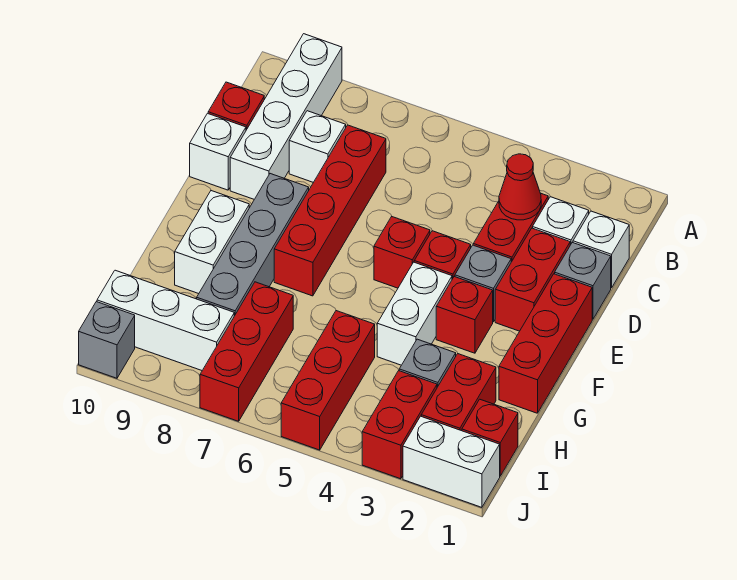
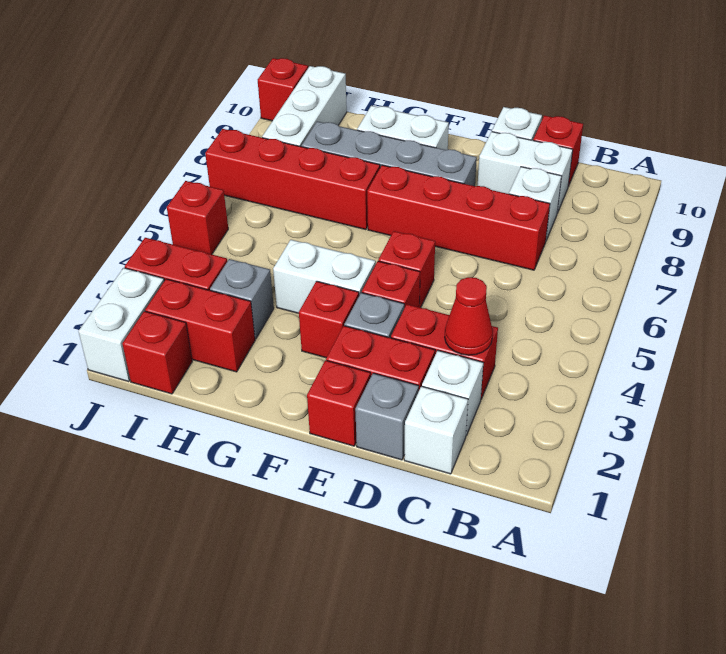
white 1x4 brick [230,34,342,199] -> white 1x2 brick [478,132,573,213]
red 1x3 brick [499,274,592,413] -> red 1x1 brick [307,360,371,446]
red 1x3 brick [281,311,375,450] -> red 1x1 brick [167,181,228,254]
red 1x3 brick [200,282,293,421] -> red 1x4 brick [205,129,380,230]
grey 1x1 brick [79,302,135,378] -> red 1x1 brick [258,58,308,121]

